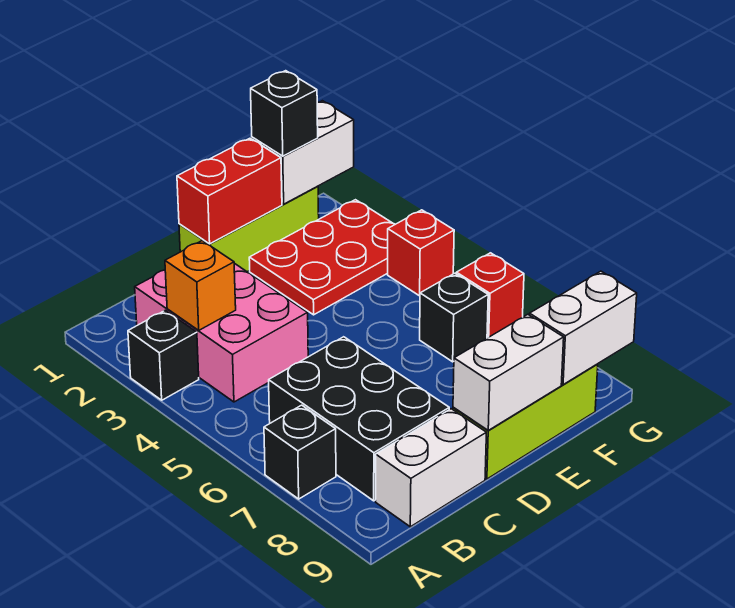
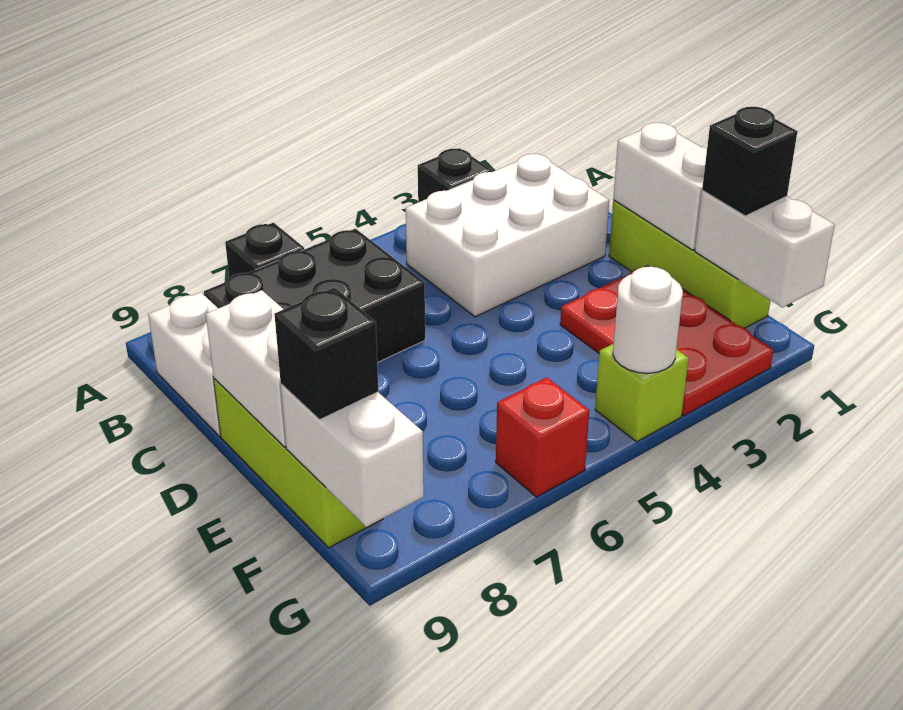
pink 2x3 brick [135,263,308,402] -> white 2x3 brick [406,154,609,317]
orange 1x1 brick [165,241,236,330] -> none
red 1x2 brick [177,138,282,244] -> white 1x2 brick [613,123,707,250]
black 1x1 brick [420,273,488,362] -> black 1x1 brick moved to [274,288,378,419]
red 1x1 brick [388,210,454,296] -> lime 1x1 brick [595,344,689,442]
none -> white 1x1 round brick [613,267,683,373]

